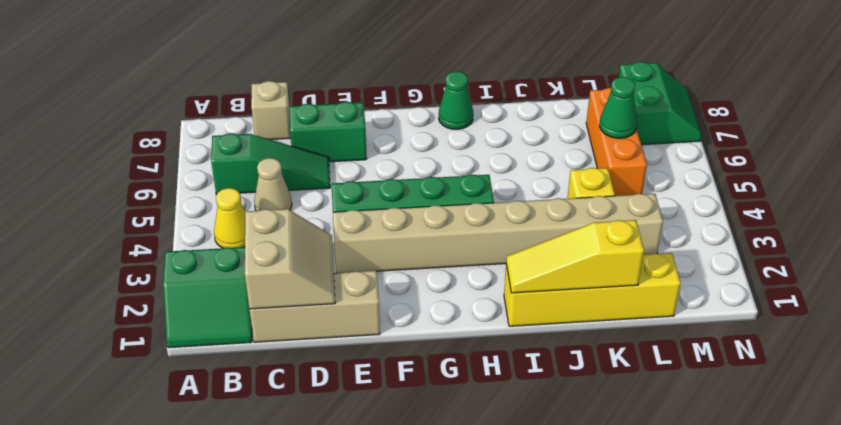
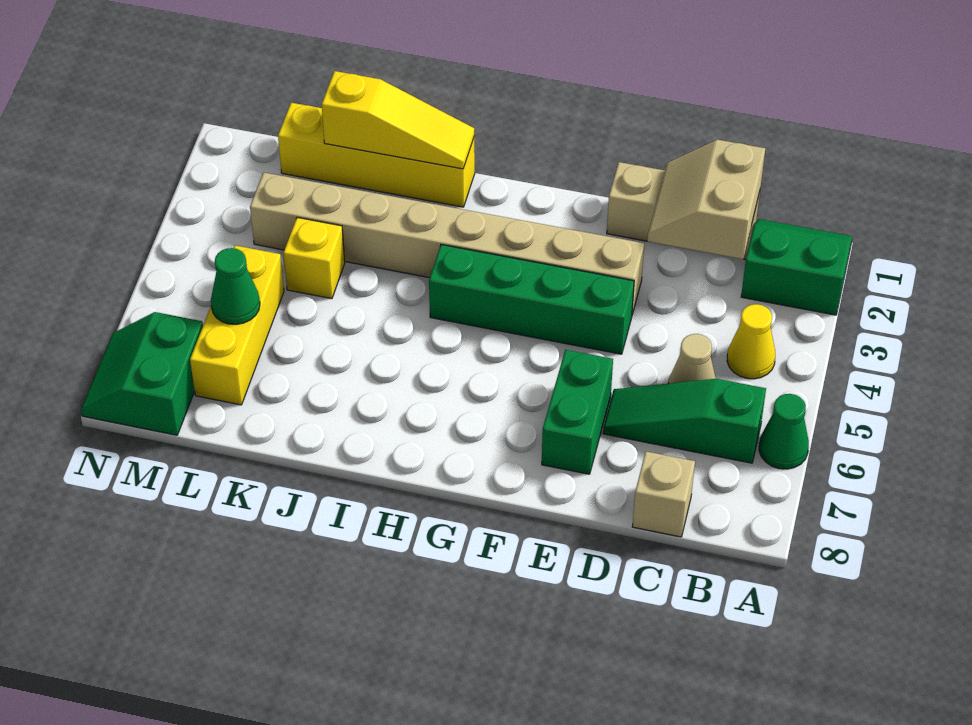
green 1x2 brick [290,102,367,162] -> green 1x2 brick turned to [542,350,613,474]
green 1x1 cone [439,71,473,129] -> green 1x1 cone moved to [759,394,809,469]
orange 1x3 brick [586,88,647,196] -> yellow 1x3 brick [190,245,284,405]

